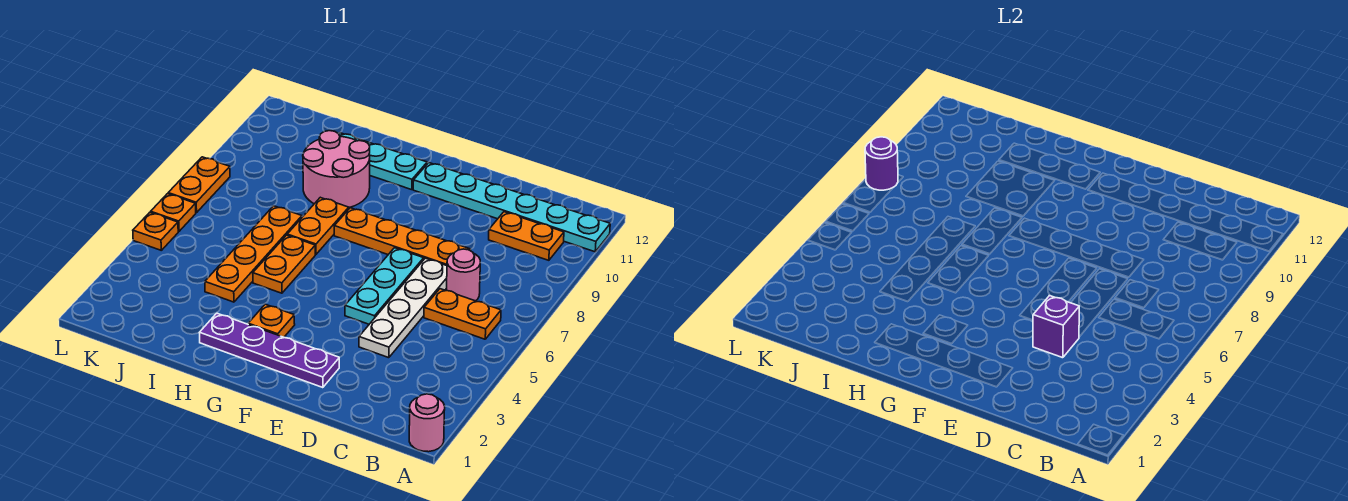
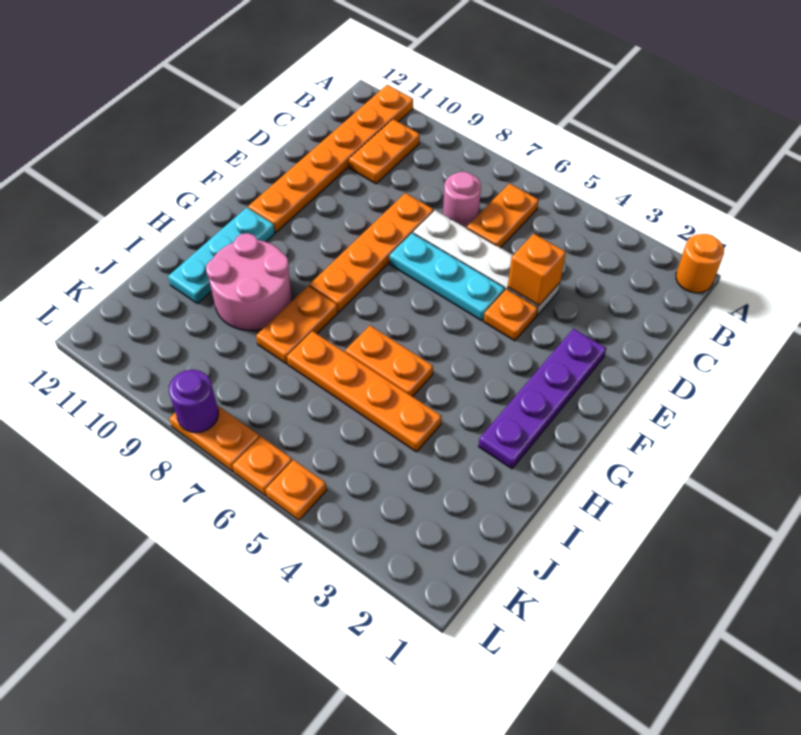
pink 1x1 round brick [409,394,445,452] -> orange 1x1 round brick [676,234,724,293]
cyan 1x6 plate [413,163,610,252] -> orange 1x6 plate [248,85,413,232]
purple 1x1 brick [1033,295,1079,358] -> orange 1x1 brick [508,234,566,306]
orange 1x1 plate [248,304,295,337] -> orange 1x1 plate moved to [484,289,538,341]
orange 1x2 plate [287,197,349,254] -> orange 1x2 plate turned to [256,286,338,364]

